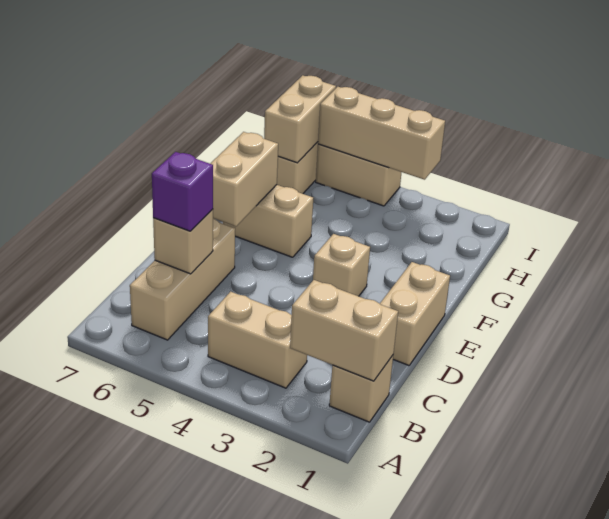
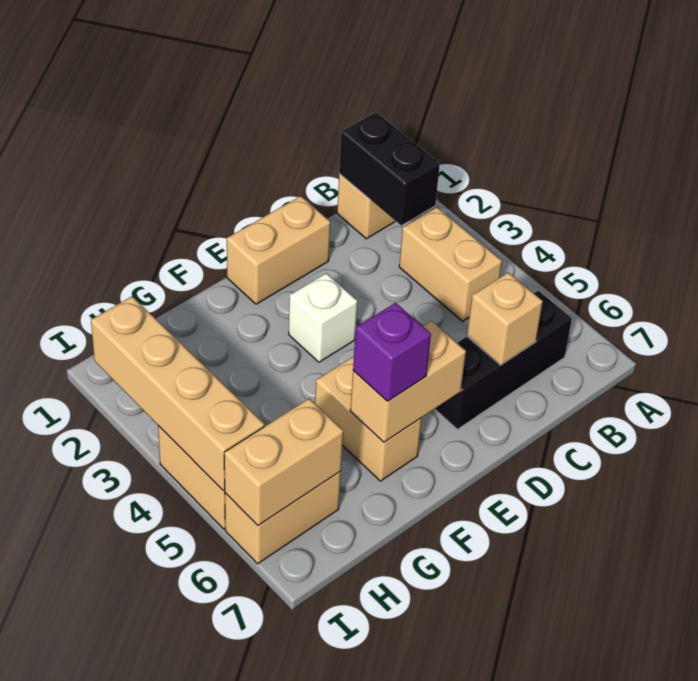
tan 1x2 brick [290,280,398,381] -> black 1x2 brick [339,112,440,225]
tan 1x3 brick [130,218,235,340] -> black 1x3 brick [435,291,572,429]
purple 1x1 brick [152,152,213,231] -> purple 1x1 brick moved to [353,303,431,401]
tan 1x1 brick [313,234,370,296] -> white 1x1 brick [289,273,357,362]
tan 1x3 brick [318,87,445,180] -> tan 1x4 brick [91,296,265,491]

